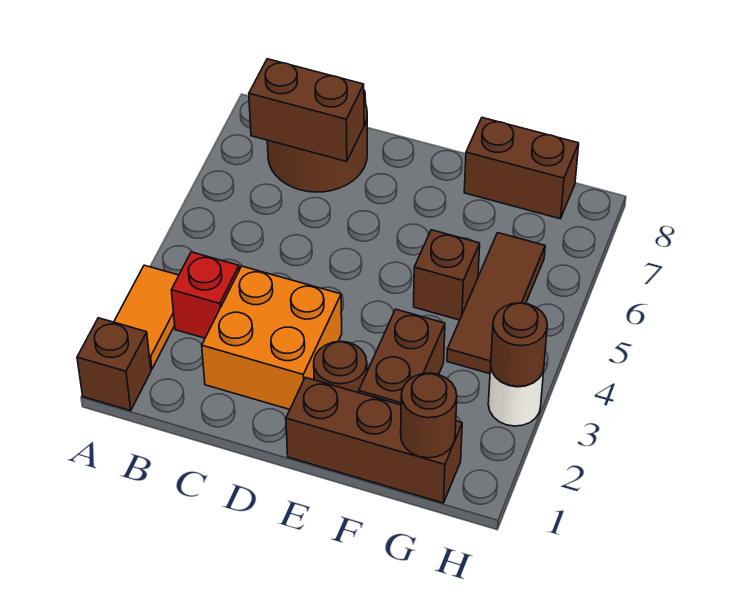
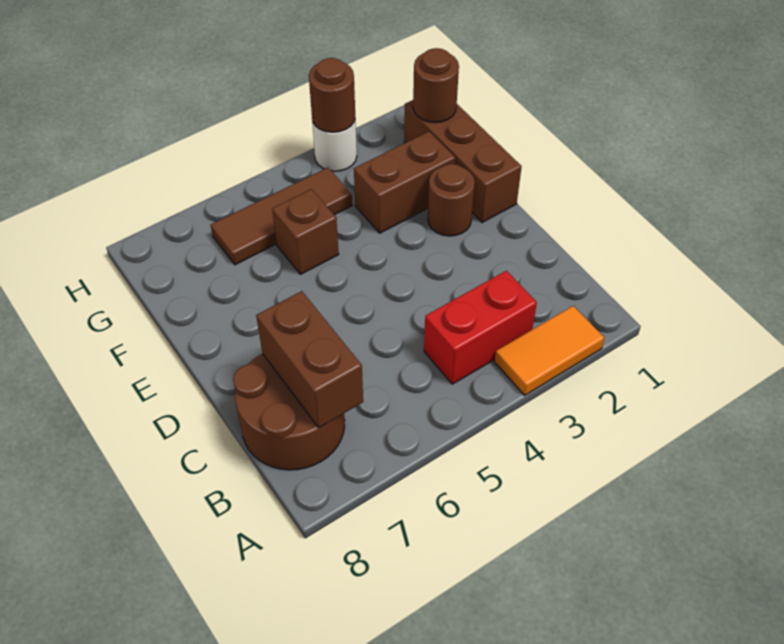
brown 1x1 brick [77,318,151,411] -> none
red 1x1 brick [171,252,239,338] -> red 1x2 brick [424,271,537,384]
orange 2x2 brick [202,266,342,409] -> none
brown 1x2 brick [464,118,579,219] -> none

